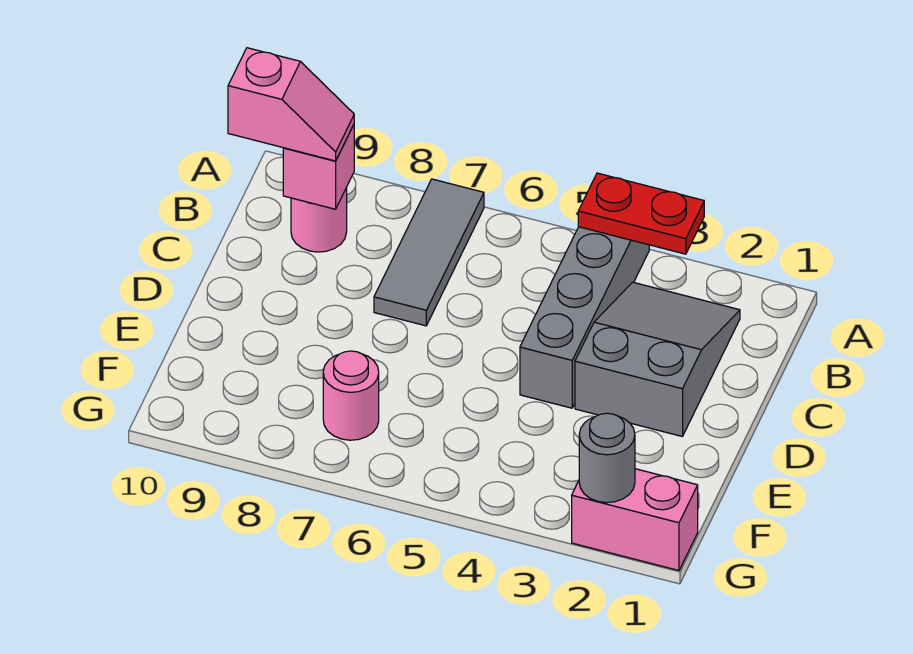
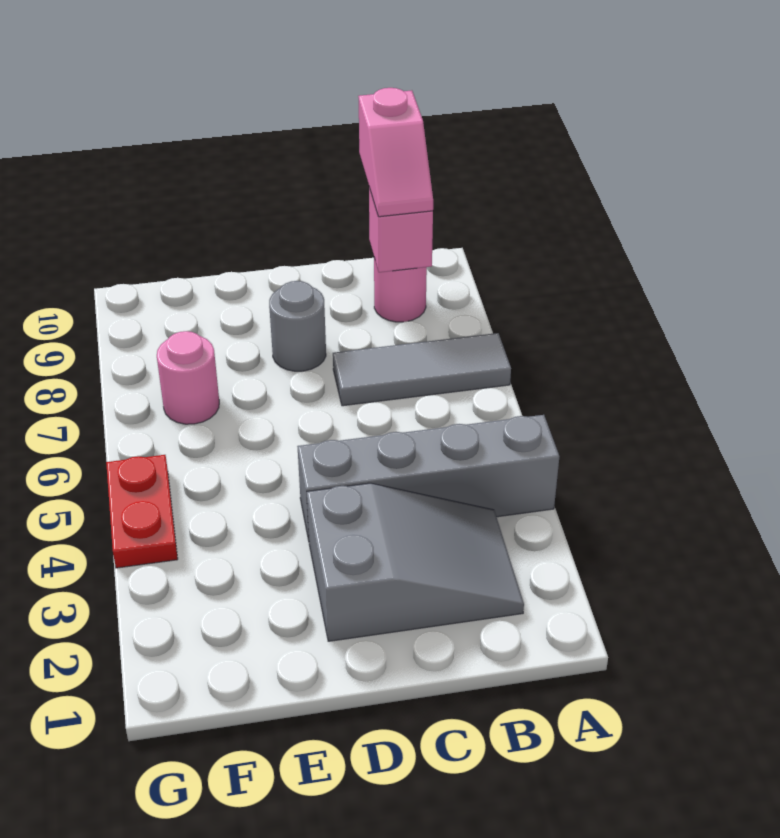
red 1x2 plate [578,173,704,254] -> red 1x2 plate moved to [106,455,178,568]
pink 1x2 brick [572,469,698,570] -> none
grey 1x1 round brick [579,413,635,503] -> grey 1x1 round brick moved to [269,281,326,371]

